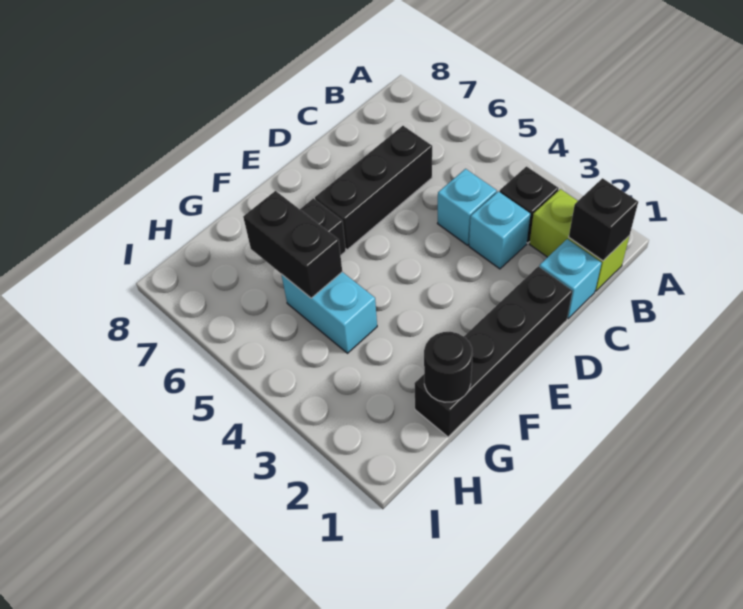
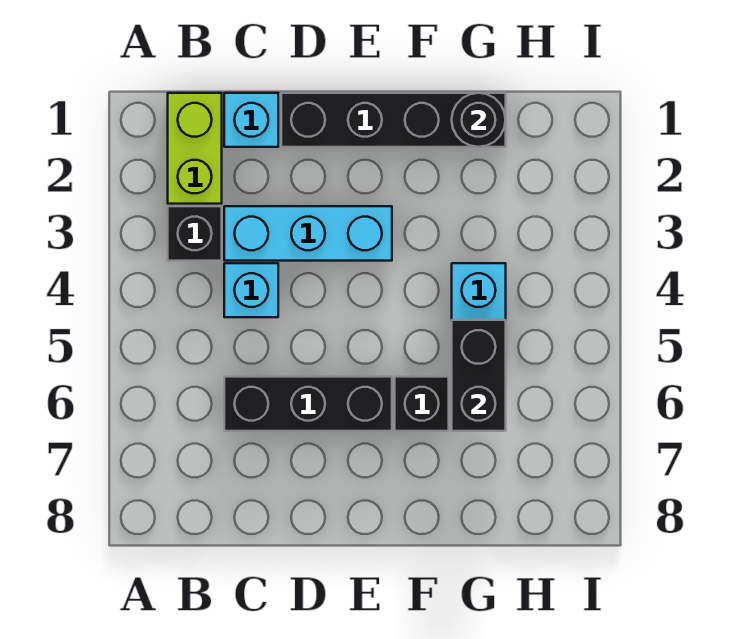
black 1x1 brick [569,178,638,261] -> none
cyan 1x1 brick [469,191,530,269] -> cyan 1x3 brick [224,206,392,261]

